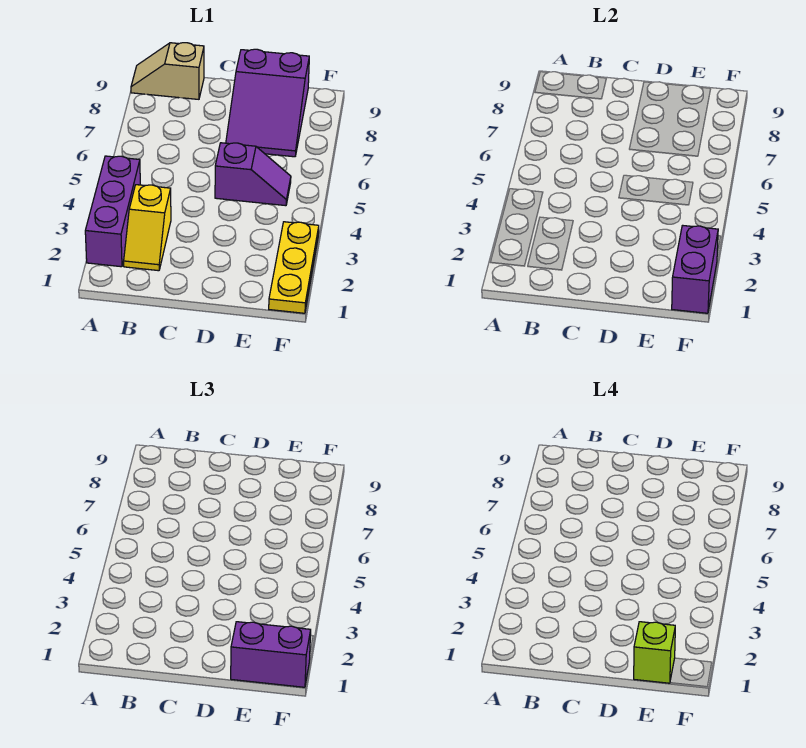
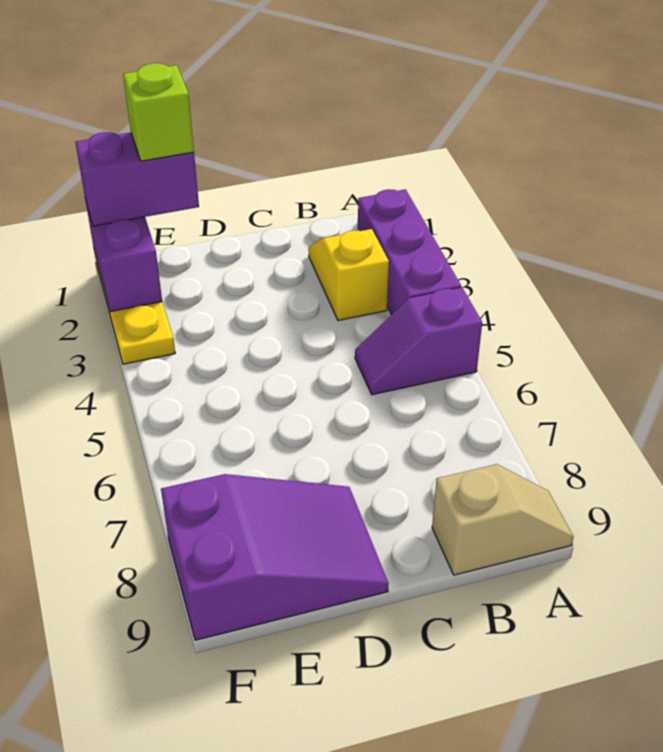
purple 1x2 slope [215,143,291,206] -> purple 1x2 slope moved to [355,287,482,395]
purple 2x3 slope [226,49,309,157] -> purple 2x3 slope turned to [161,474,389,640]

